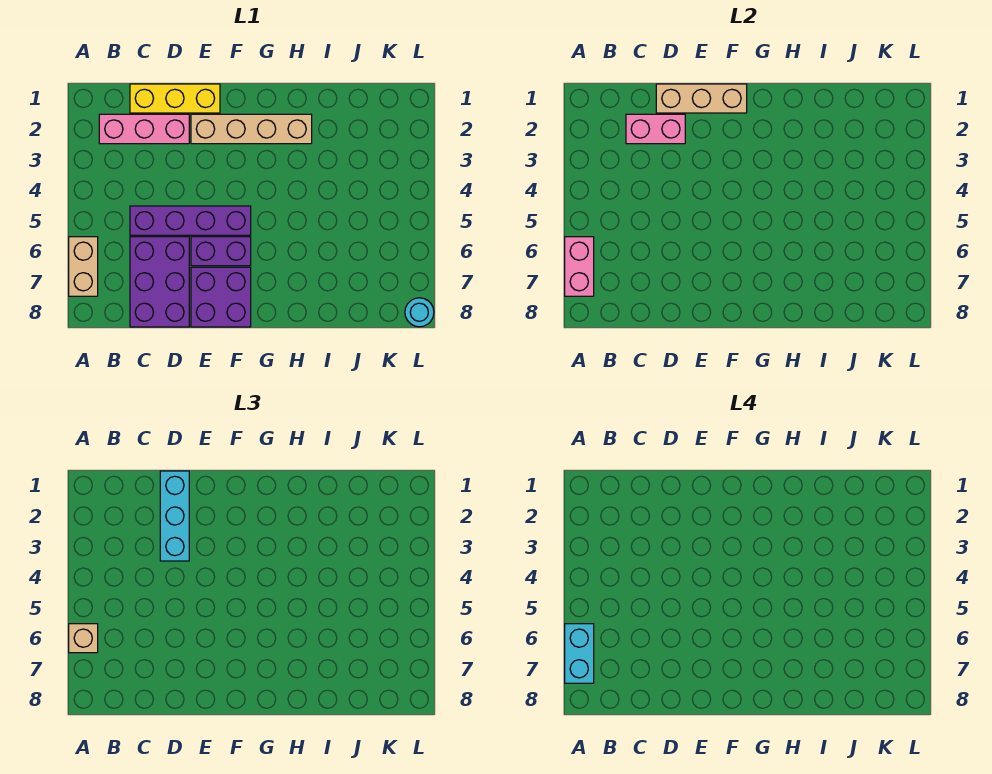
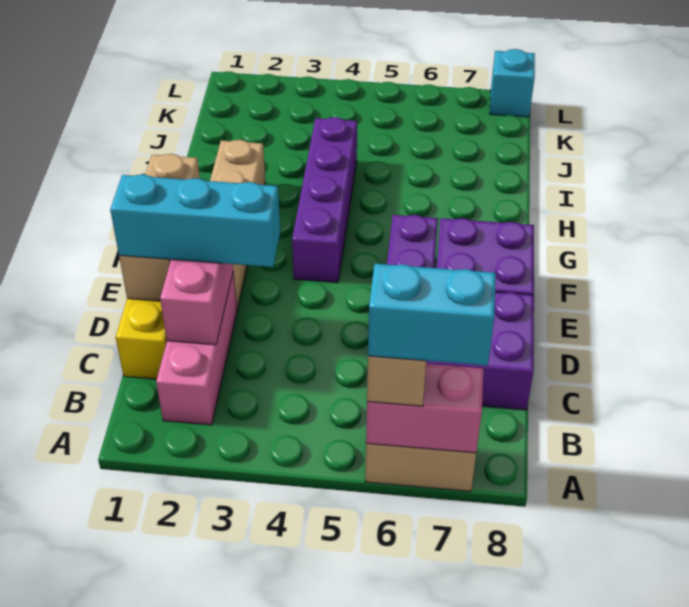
purple 1x4 brick [130,206,251,235] -> purple 1x4 brick moved to [292,117,357,283]
cyan 1x1 round brick [405,298,434,327] -> cyan 1x1 brick [490,49,535,117]

